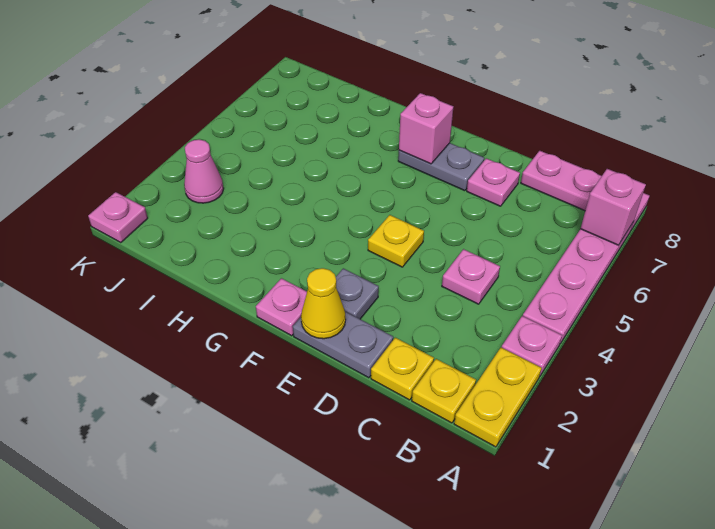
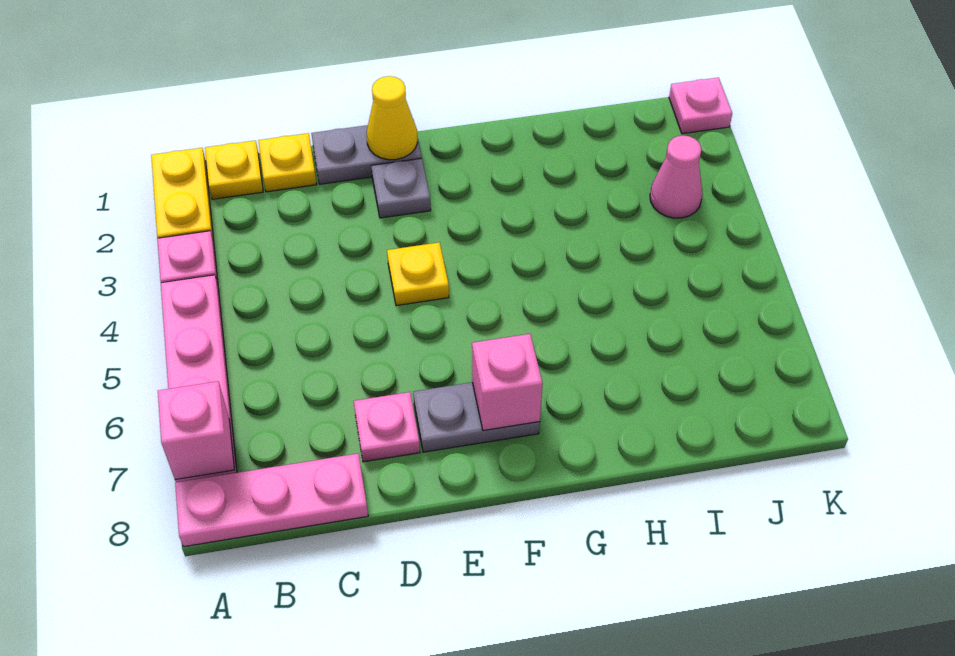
pink 1x1 plate [442,249,500,304] -> none
pink 1x1 plate [256,278,307,336] -> none

